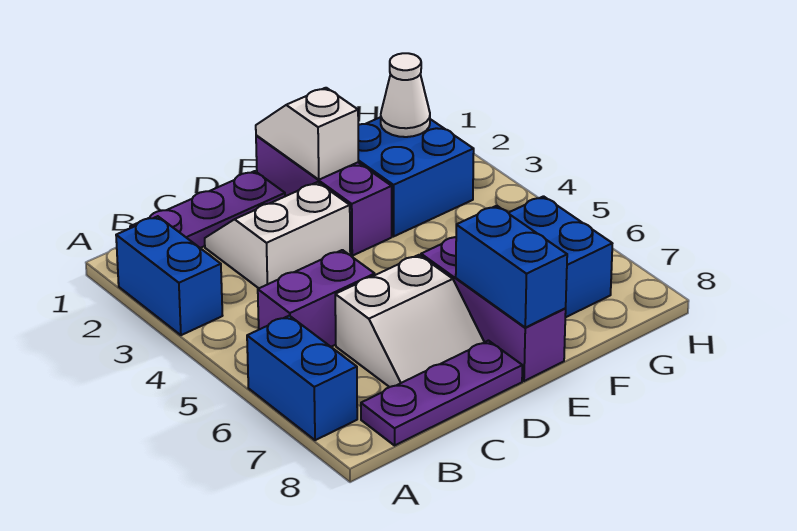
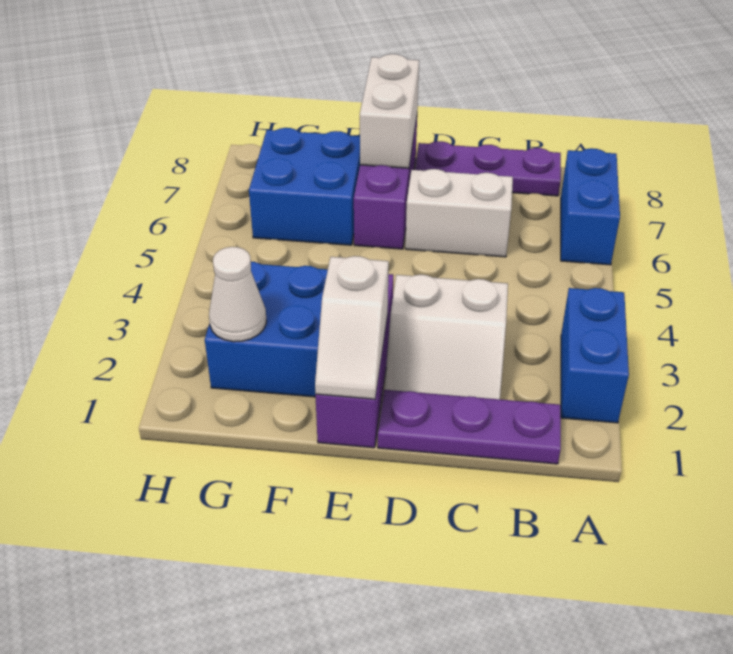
purple 1x2 brick [258,250,375,347] -> none
blue 1x2 brick [456,206,567,327] -> white 1x2 brick [360,54,419,168]

